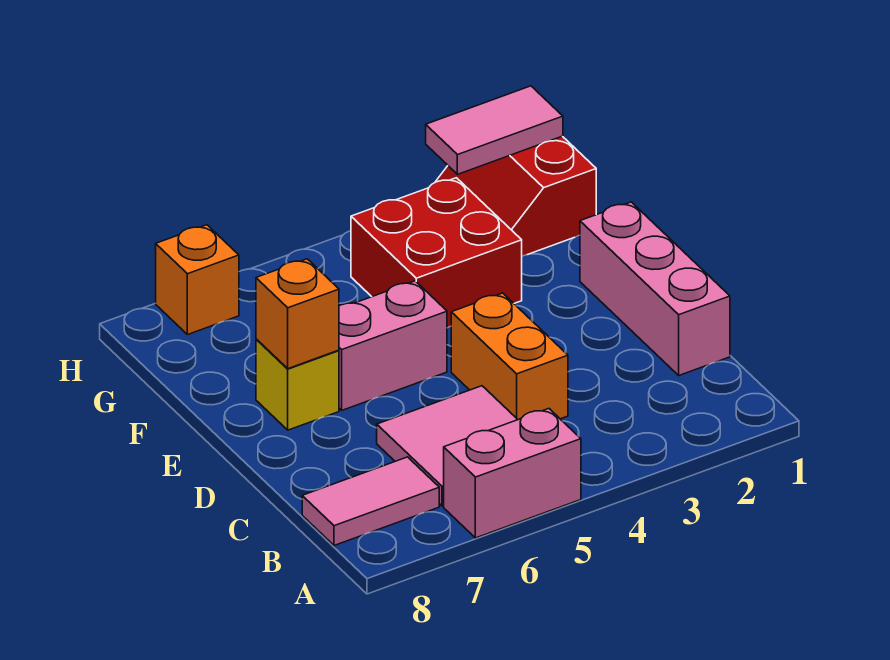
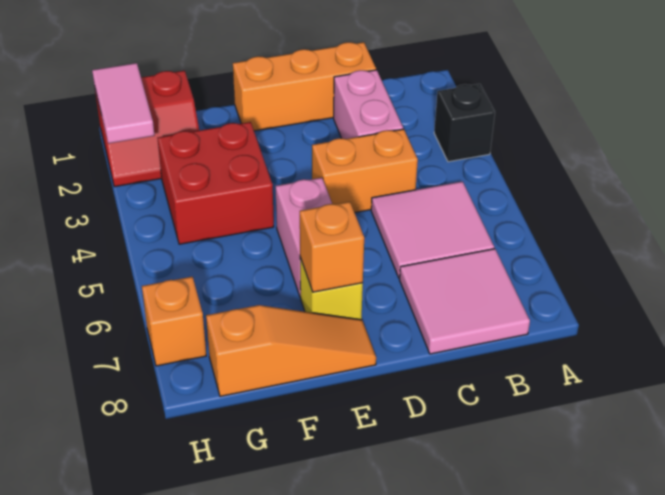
none -> black 1x1 brick [434,84,495,162]
pink 1x2 brick [444,409,581,538] -> pink 1x2 brick moved to [334,70,403,139]
pink 1x2 tile [302,457,439,546] -> pink 2x2 tile [400,249,530,354]
pink 1x3 brick [580,202,730,375] -> orange 1x3 brick [233,42,376,131]
none -> orange 1x3 slope [206,305,376,396]

